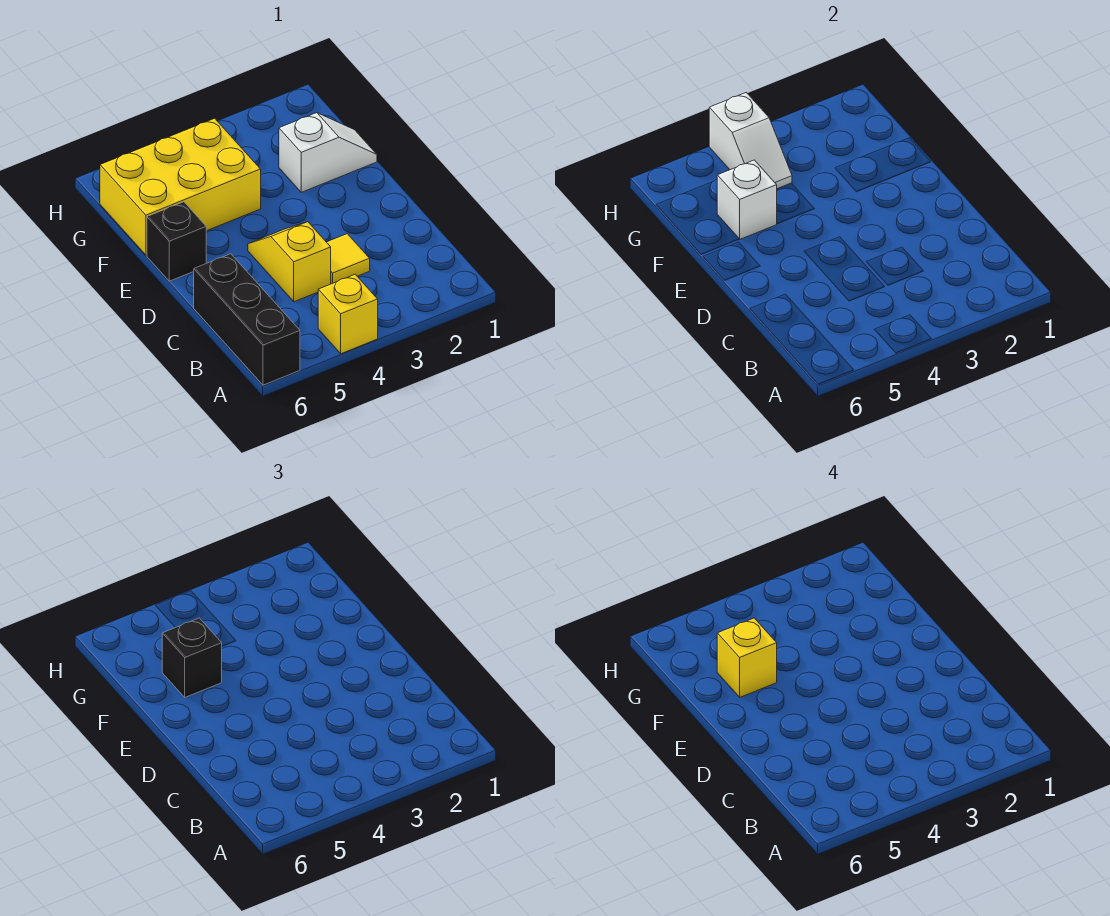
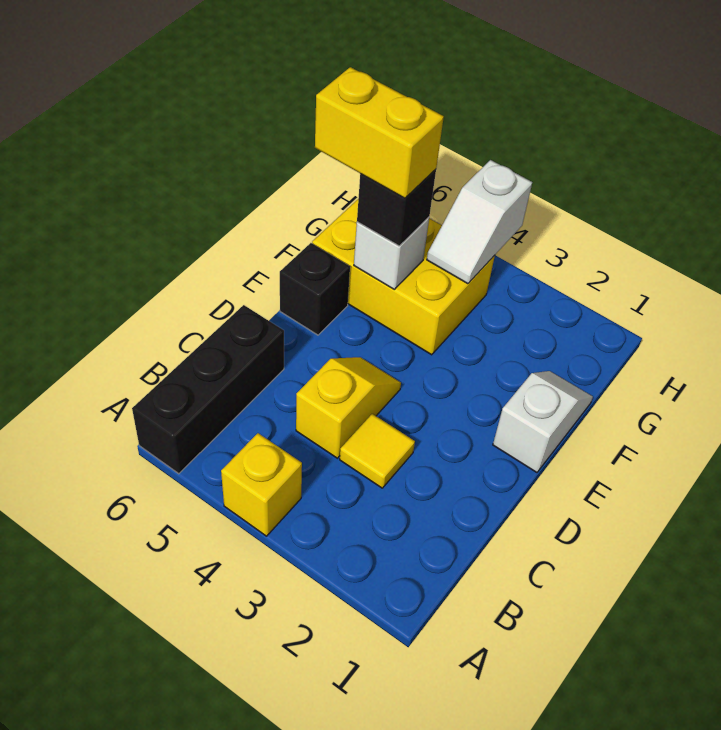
white 1x2 slope [279,113,377,192] -> white 1x2 slope turned to [493,371,593,472]
yellow 1x1 brick [717,618,777,697] -> yellow 1x2 brick [315,67,444,198]

